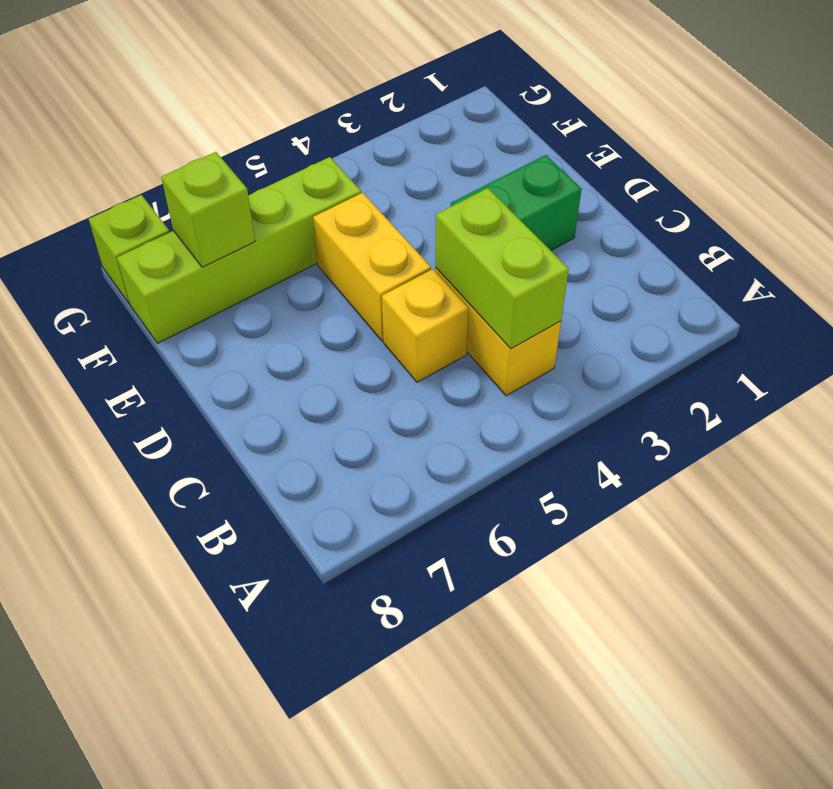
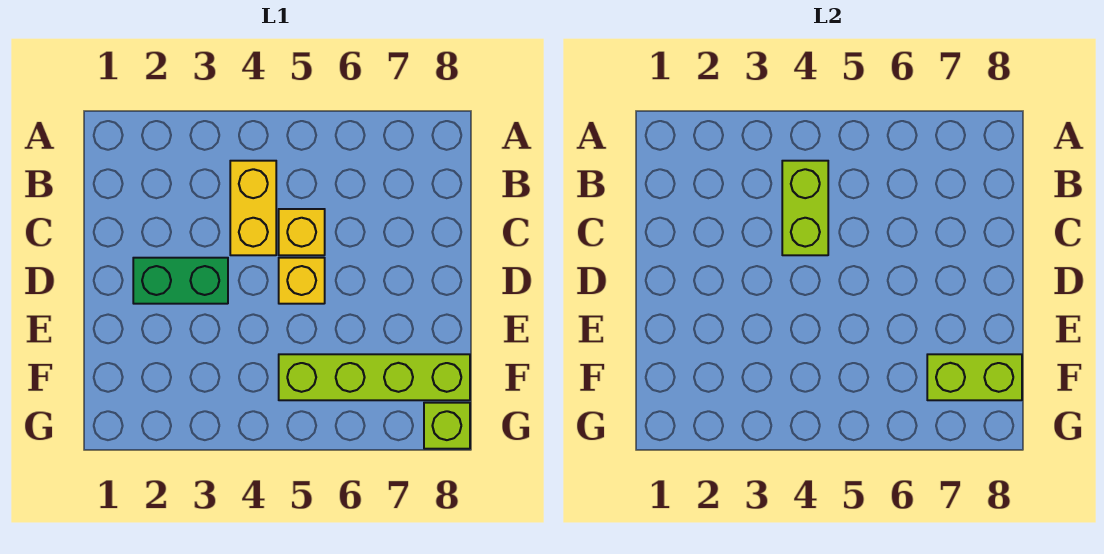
yellow 1x2 brick [313,193,431,341] -> yellow 1x1 brick [279,258,325,304]
lime 1x1 brick [161,152,255,267] -> lime 1x2 brick [927,354,1022,400]

